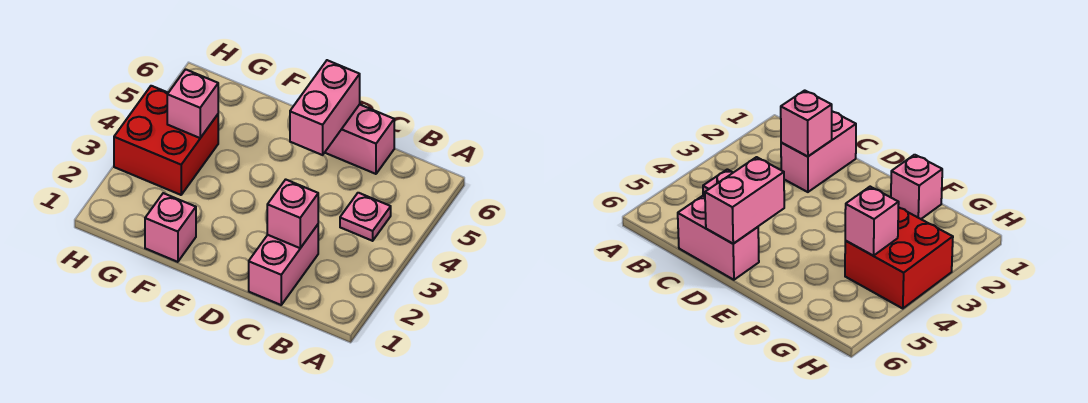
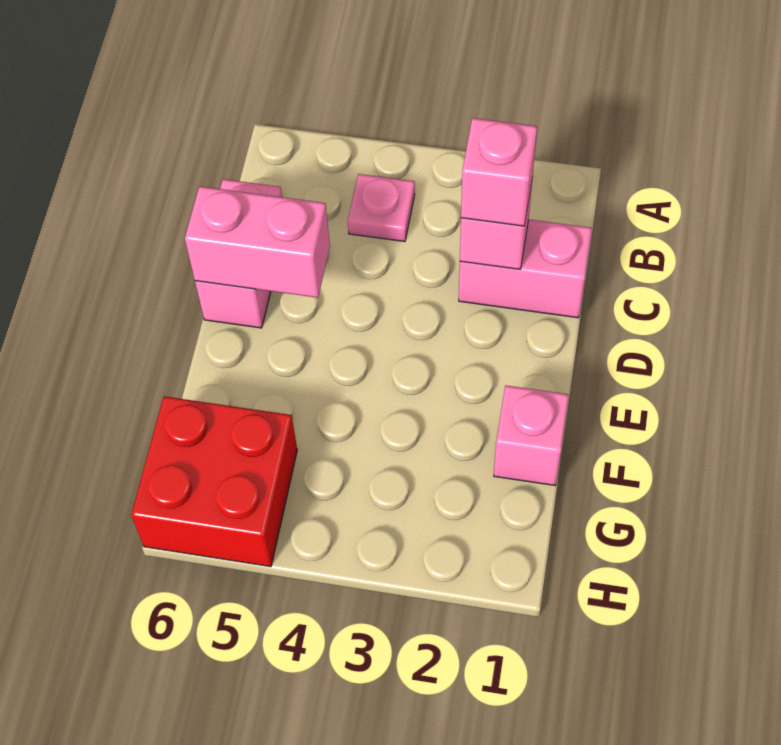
red 2x2 brick [114,86,218,195] -> red 2x2 brick moved to [131,396,297,567]
pink 1x1 brick [167,69,218,138] -> pink 1x1 brick moved to [461,118,537,226]

